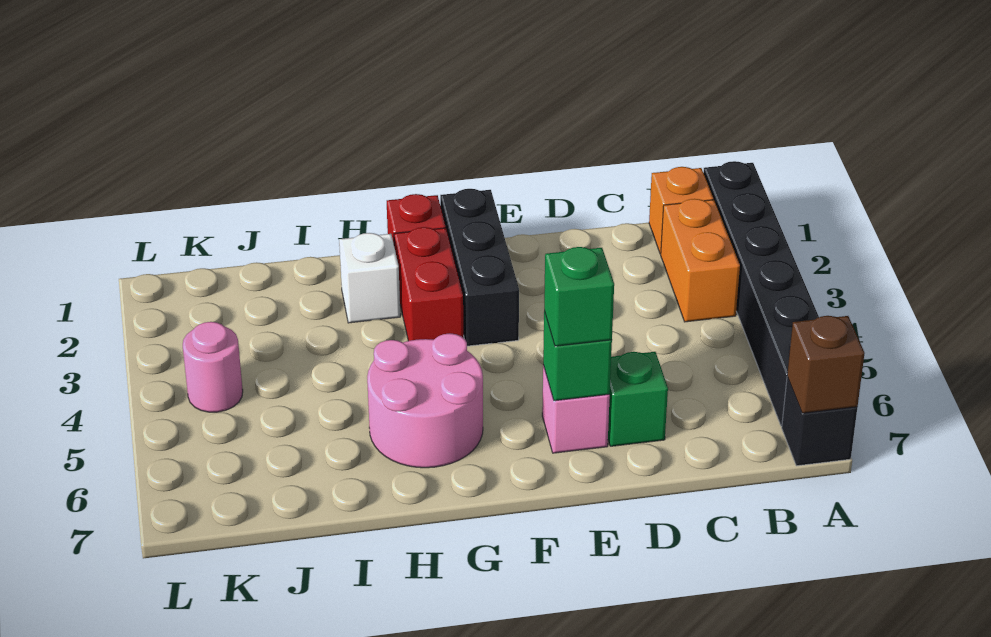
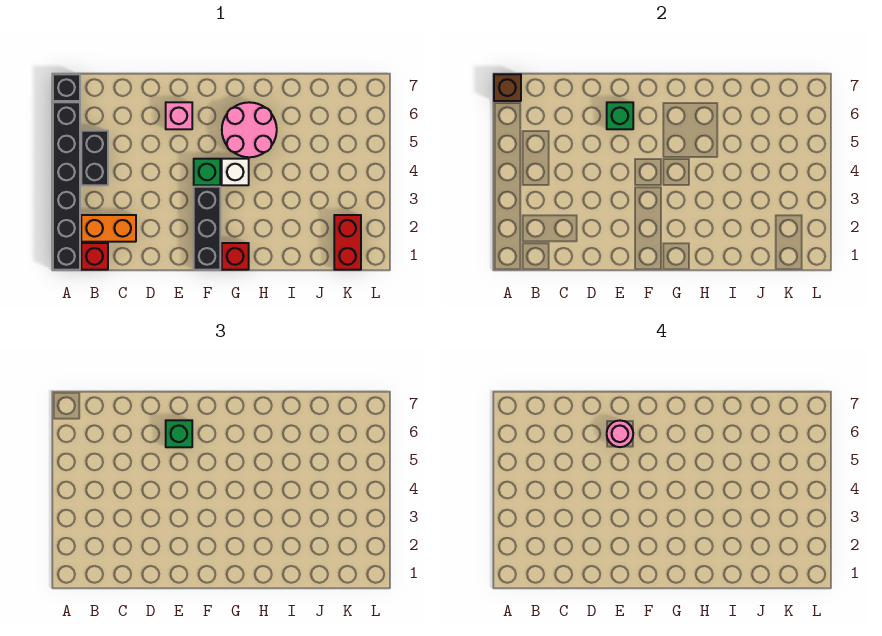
orange 1x1 brick [649,167,713,254] -> red 1x1 brick [81,243,108,270]
orange 1x2 brick [661,199,740,322] -> orange 1x2 brick turned to [81,215,136,242]
none -> black 1x2 brick [81,131,108,185]
green 1x1 brick [608,352,668,446] -> green 1x1 brick moved to [194,159,220,185]
red 1x2 brick [394,227,464,341] -> red 1x2 brick moved to [334,215,361,270]
white 1x1 brick [339,233,400,323] -> white 1x1 brick moved to [222,159,249,185]
pink 1x1 round brick [183,322,243,412] -> pink 1x1 round brick moved to [607,421,633,447]

